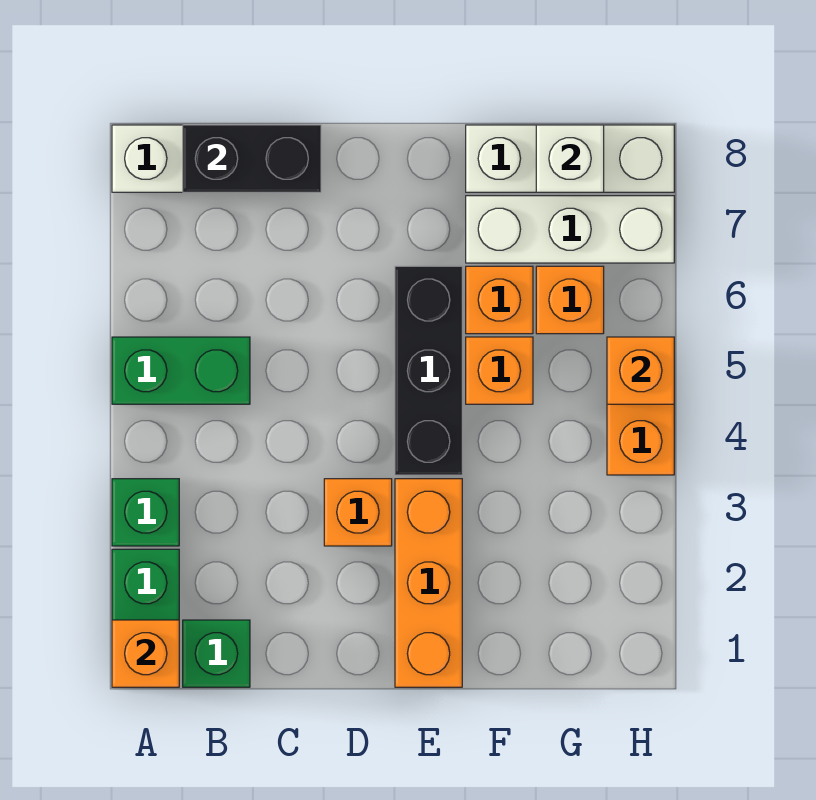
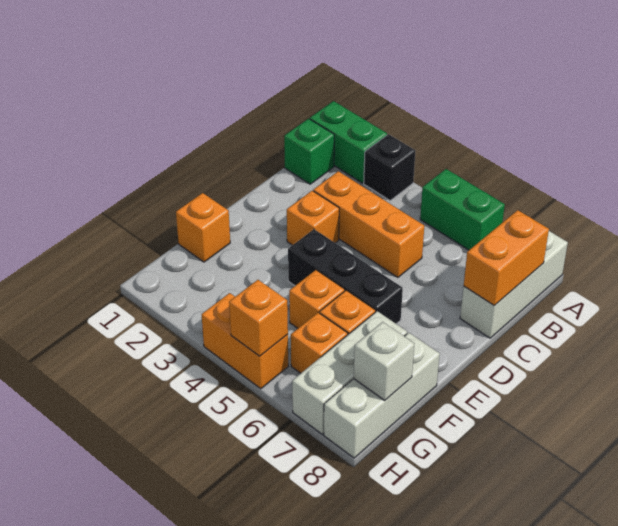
orange 1x1 brick [112,620,179,687] -> orange 1x1 brick moved to [176,193,230,262]
green 1x1 brick [112,479,179,546] -> black 1x1 brick [364,134,415,200]
green 1x2 brick [112,337,250,404] -> green 1x2 brick turned to [420,169,505,250]
black 1x2 brick [183,125,321,192] -> orange 1x2 brick [464,210,549,306]
orange 1x3 brick [395,479,462,687] -> orange 1x3 brick moved to [313,171,424,277]

